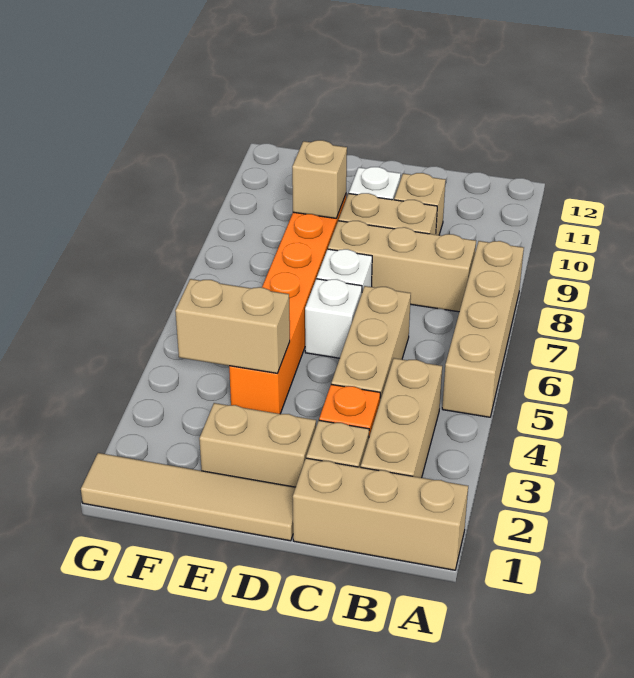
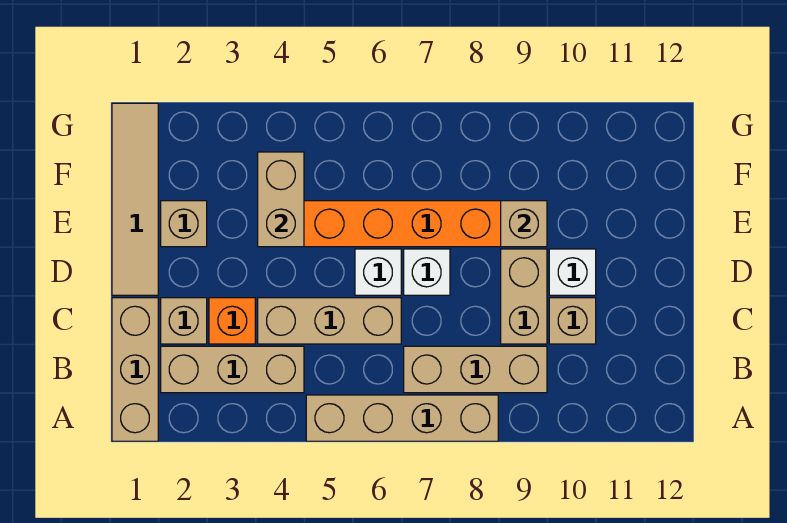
tan 1x3 brick [328,221,476,312] -> tan 1x3 brick turned to [404,346,547,393]
tan 1x2 brick [199,403,316,487] -> tan 1x1 brick [161,201,207,247]

